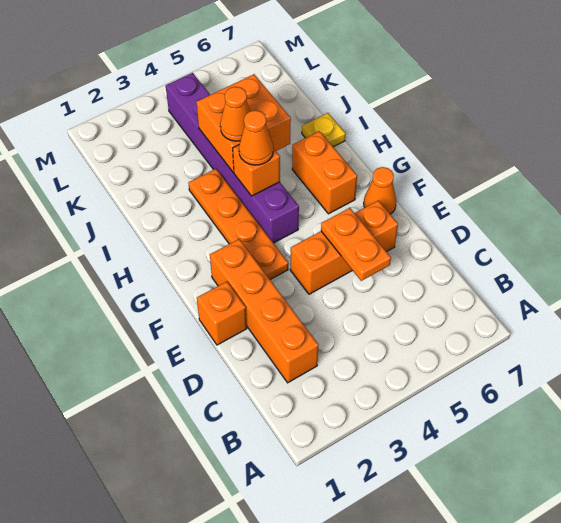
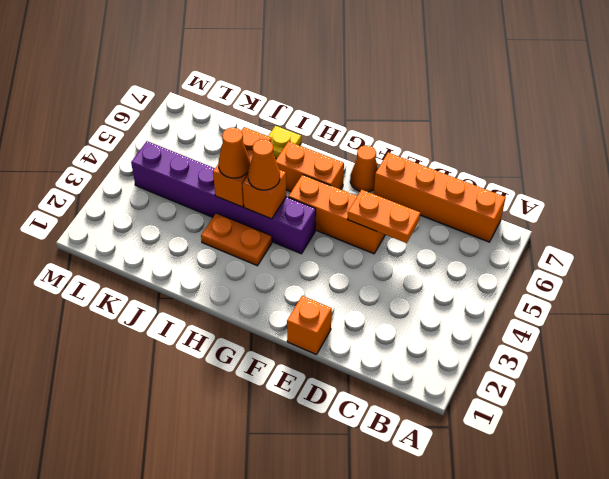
orange 1x4 brick [210,239,318,383] -> orange 1x4 brick moved to [374,152,506,242]
orange 1x3 brick [290,201,398,294] -> orange 1x3 brick turned to [288,175,385,254]
orange 1x4 plate [189,169,288,280] -> orange 1x2 plate [201,213,272,266]
orange 2x2 brick [196,74,291,172] -> orange 1x2 brick [213,127,272,207]

